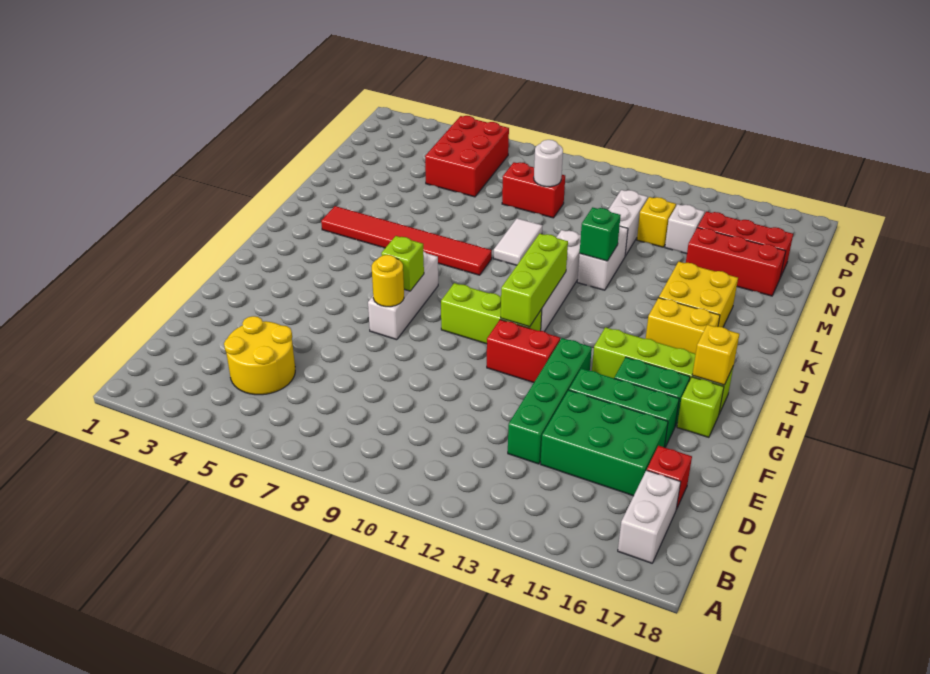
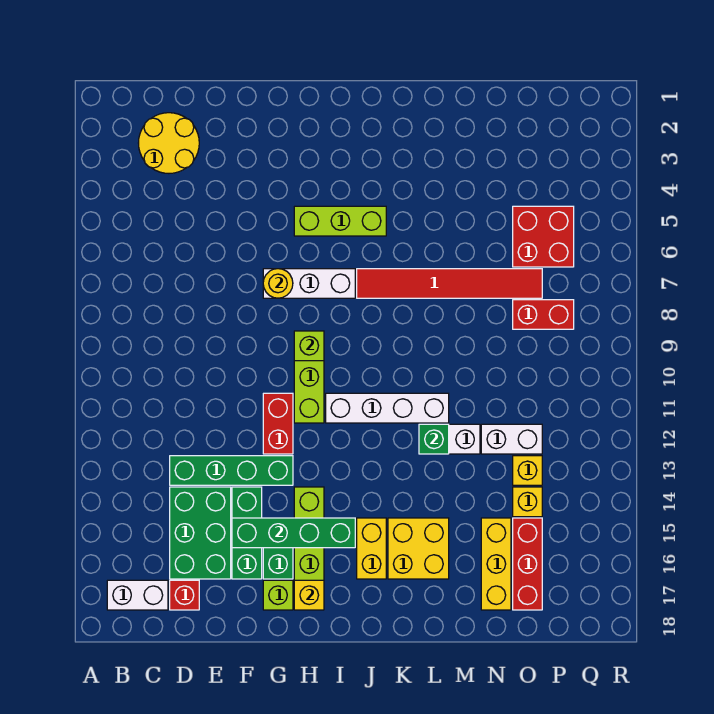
yellow 2x2 round brick [224,316,295,395] -> yellow 2x2 round brick moved to [139,113,199,173]
none -> green 1x4 brick [232,518,355,548]
lime 1x1 brick [381,236,424,291] -> lime 1x1 brick moved to [294,331,324,361]
lime 1x3 brick [501,234,568,327] -> lime 1x3 brick moved to [294,206,386,236]
red 1x6 tile [321,206,492,275] -> red 1x6 tile turned to [357,269,542,298]
white 1x2 tile [493,218,542,265] -> none
red 1x3 brick [686,228,786,296] -> yellow 1x3 brick [481,518,511,610]
red 2x3 brick [425,116,509,197] -> red 2x2 brick [513,206,574,267]
red 1x2 brick [502,162,565,218] -> red 1x2 brick turned to [513,300,574,329]
white 1x1 round brick [534,140,563,187] -> none
white 1x1 brick [665,204,705,254] -> yellow 1x1 brick [513,487,542,517]

